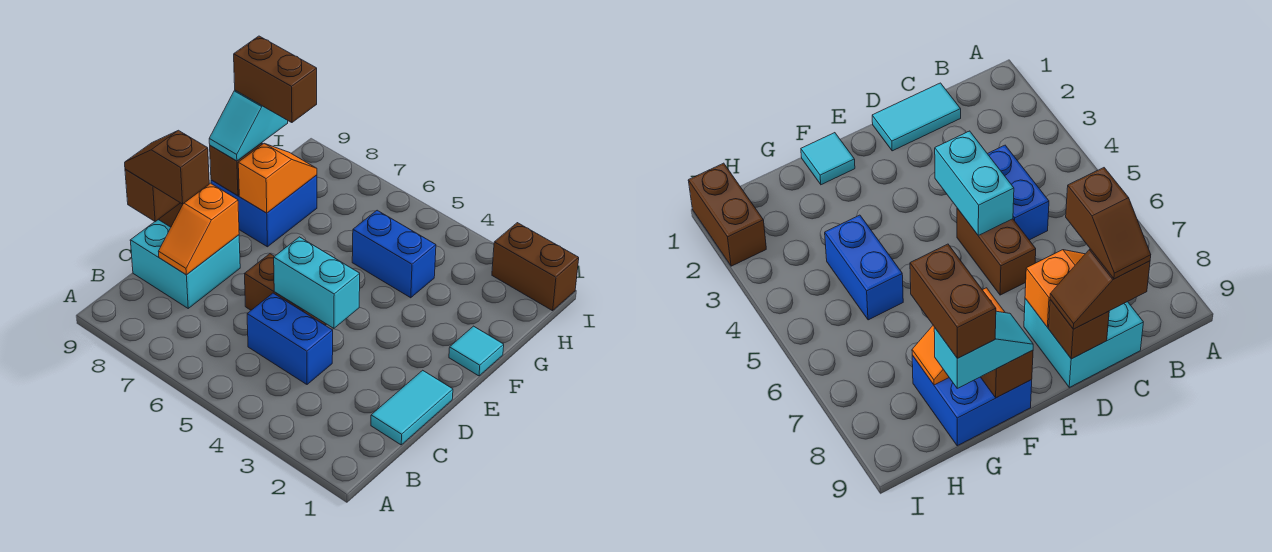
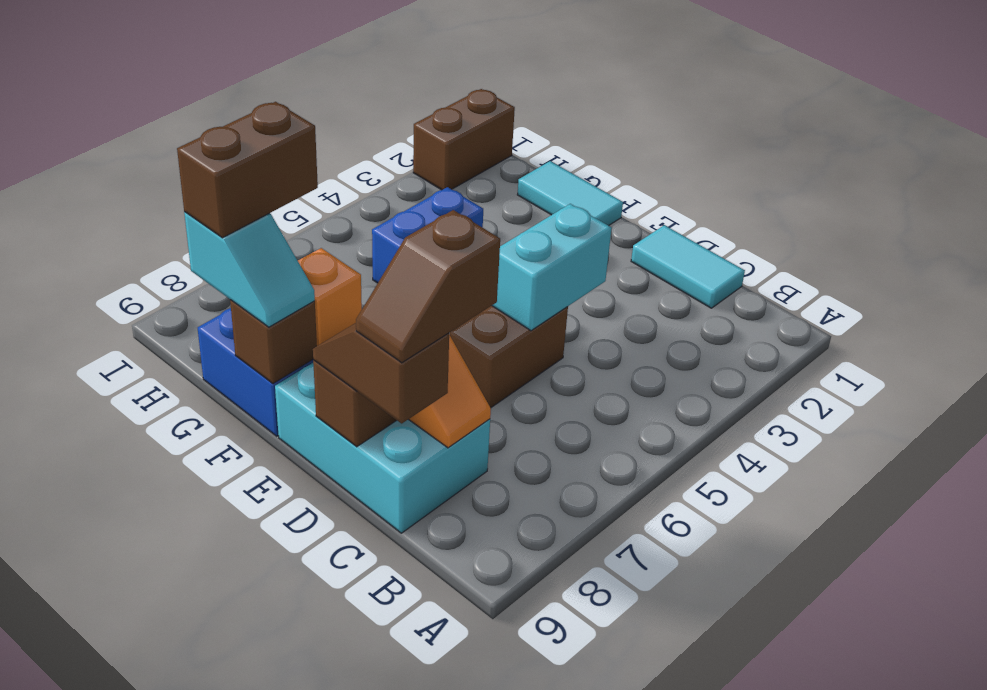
blue 1x2 brick [247,293,333,384] -> none
cyan 2x2 brick [130,220,240,308] -> cyan 2x3 brick [275,363,490,533]
cyan 1x1 tile [449,326,504,376] -> cyan 1x2 tile [518,161,623,226]

